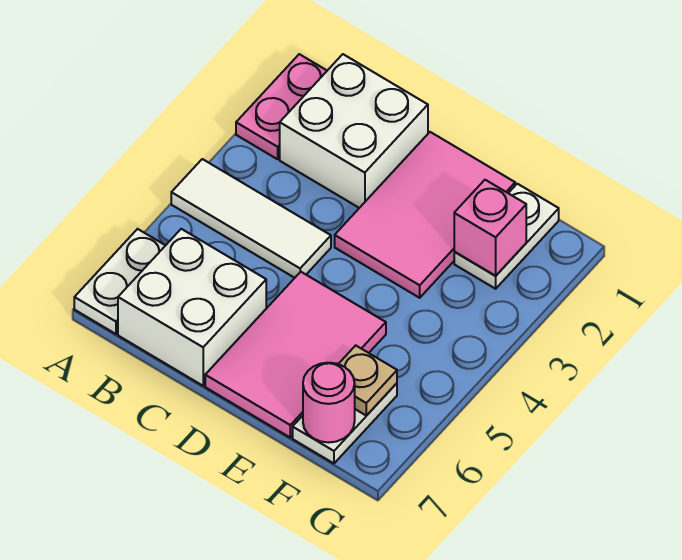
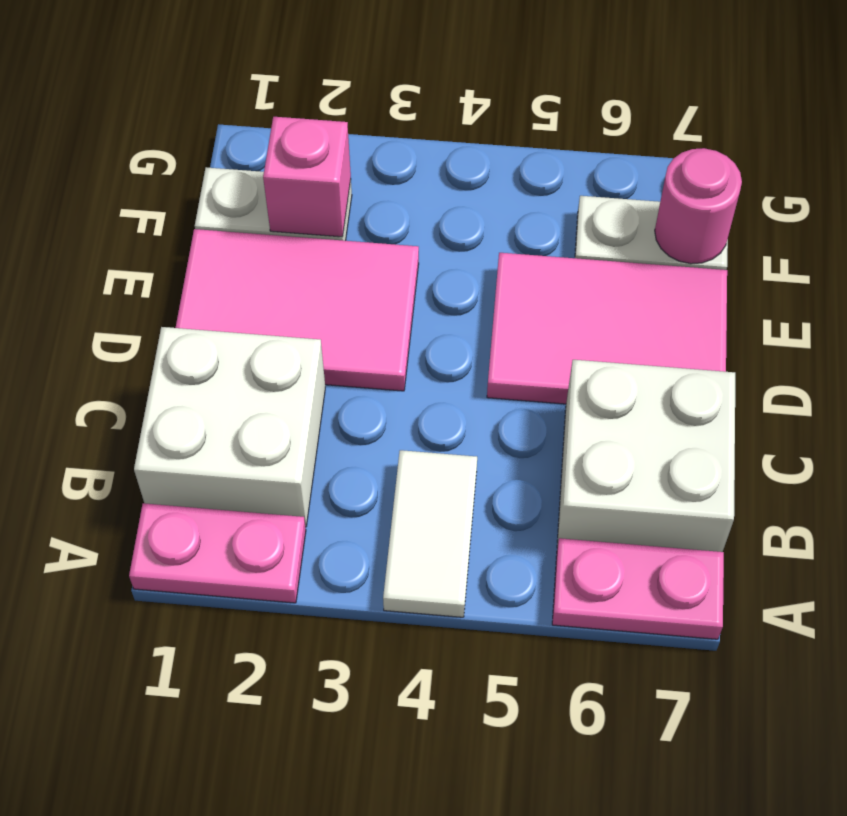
white 1x3 tile [171,159,331,278] -> white 1x2 tile [383,450,477,617]
white 1x2 plate [74,229,166,334] -> pink 1x2 plate [552,538,724,639]
tan 1x1 plate [339,345,397,416] -> none

